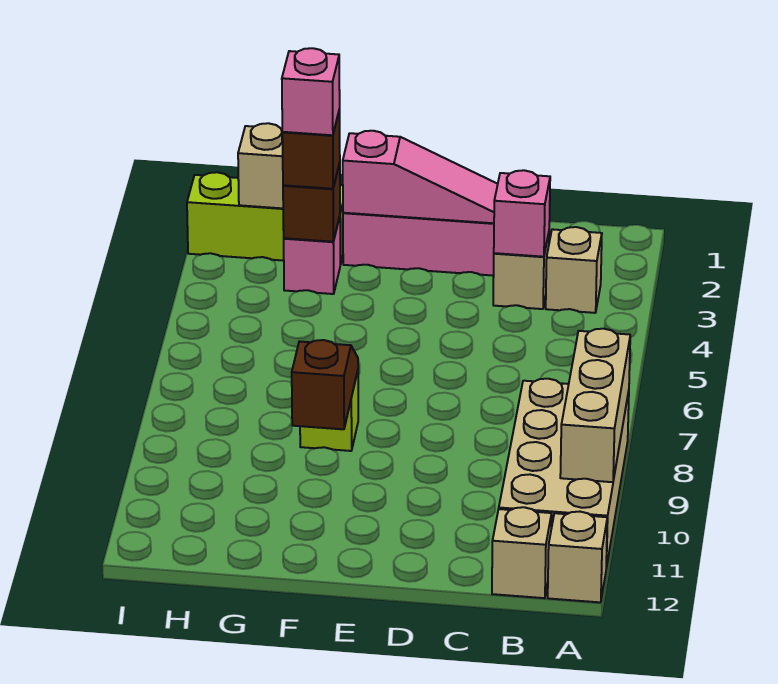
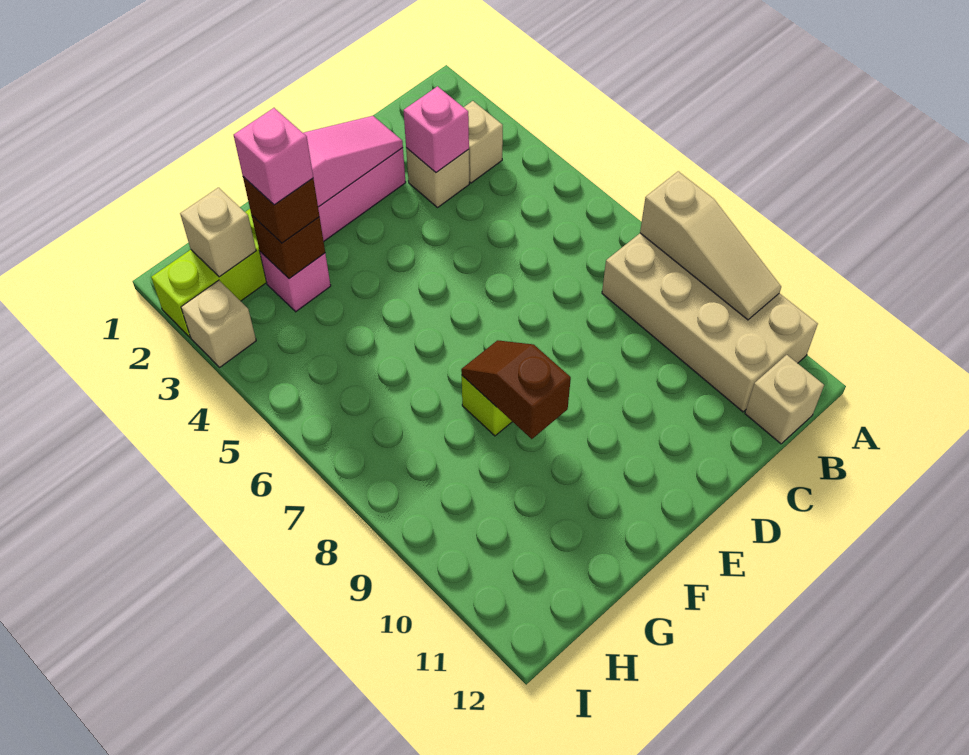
tan 1x3 brick [560,329,630,482] -> tan 1x3 slope [640,171,781,320]
tan 1x1 brick [548,512,607,602] -> tan 1x1 brick moved to [181,280,256,367]

